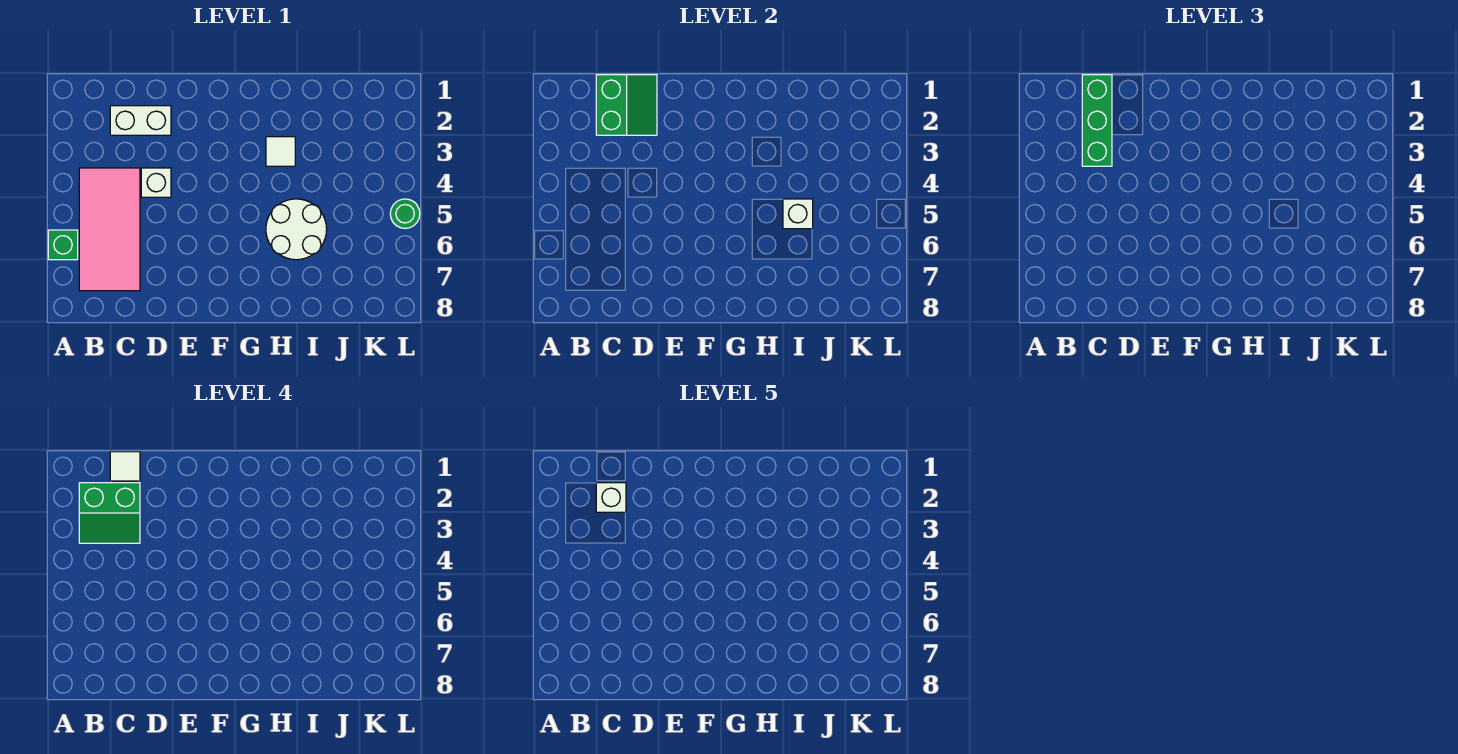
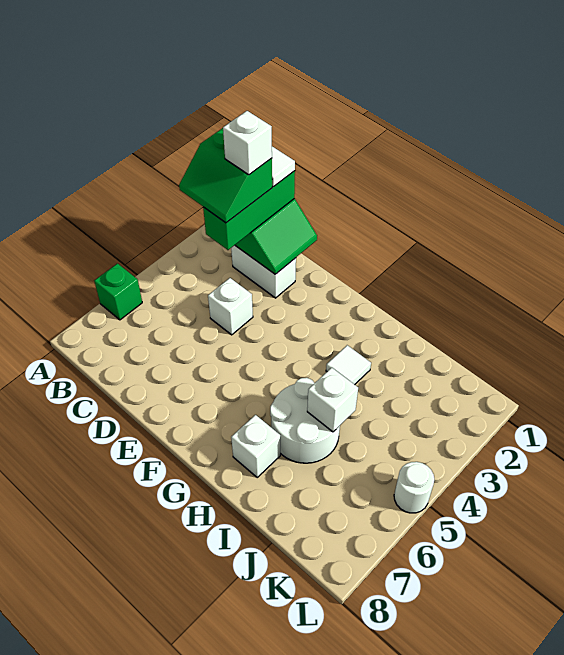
pink 2x4 tile [79,168,140,291] -> none
none -> white 1x1 brick [231,415,280,477]
green 1x1 round brick [390,199,420,228] -> white 1x1 round brick [394,462,434,513]

